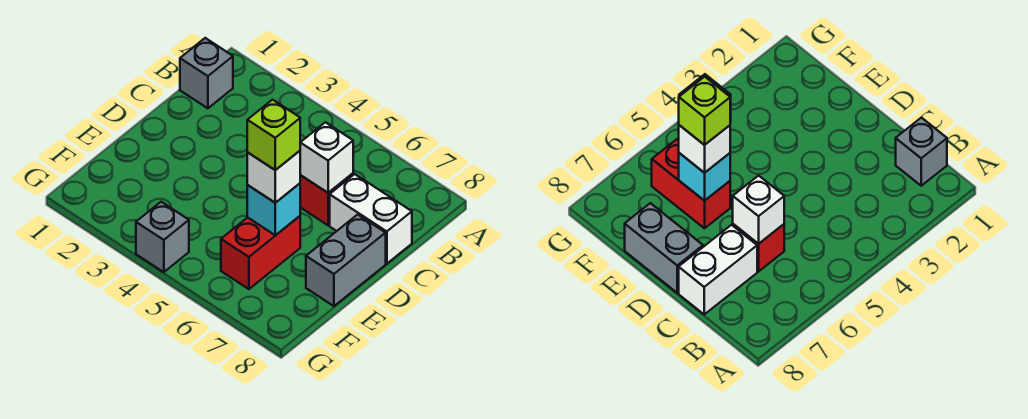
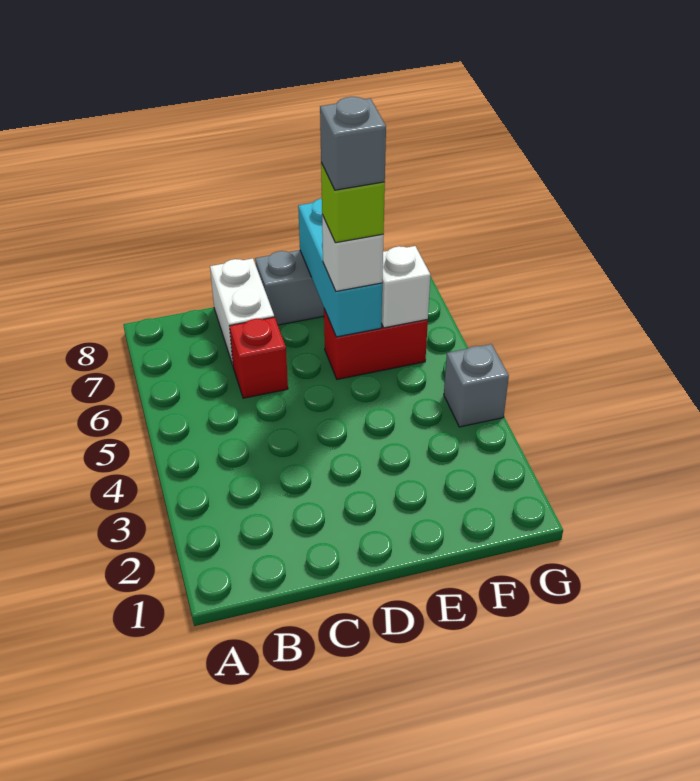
grey 1x1 brick [180,38,233,108] -> grey 1x1 brick moved to [320,97,386,190]
white 1x1 brick [300,122,353,193] -> white 1x1 brick moved to [381,246,430,328]
cyan 1x1 brick [247,183,300,235] -> cyan 1x3 brick [298,198,382,337]

